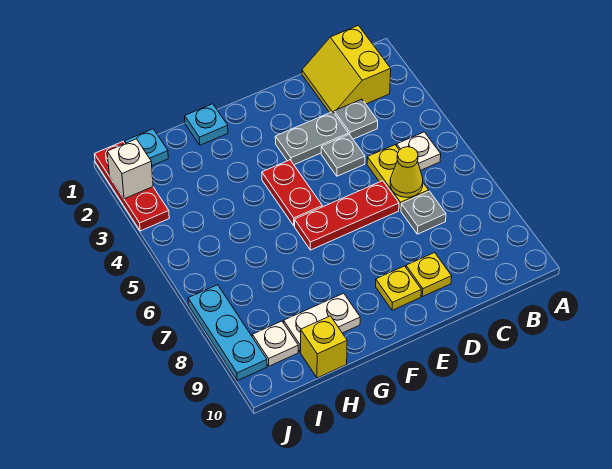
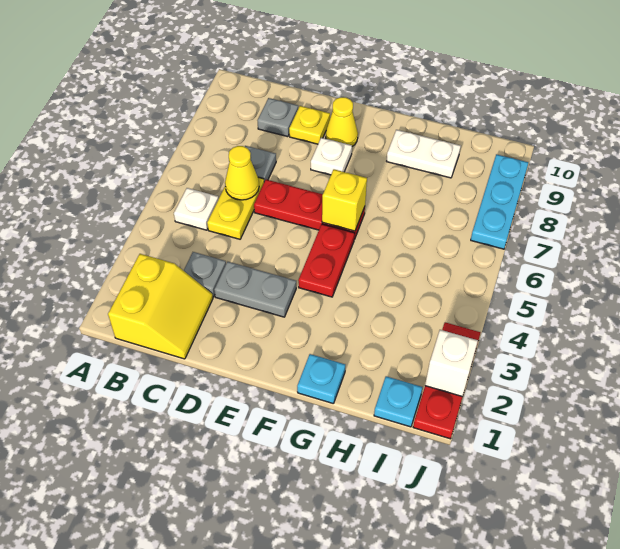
grey 1x1 plate [321,134,365,176] -> grey 1x1 plate moved to [258,98,298,137]
yellow 1x1 plate [376,266,421,310] -> yellow 1x1 cone [326,97,358,146]
yellow 1x1 brick [301,316,347,378] -> yellow 1x1 brick moved to [322,169,367,231]
white 1x1 plate [252,321,298,366] -> white 1x1 plate moved to [311,138,352,175]

